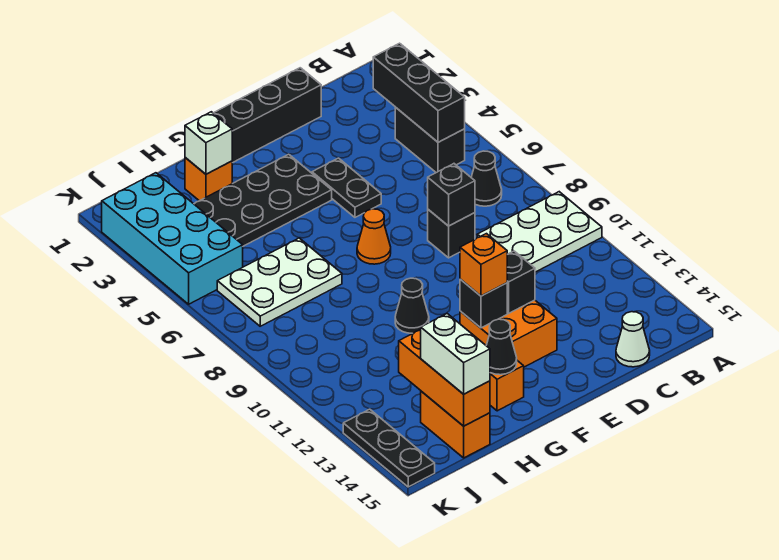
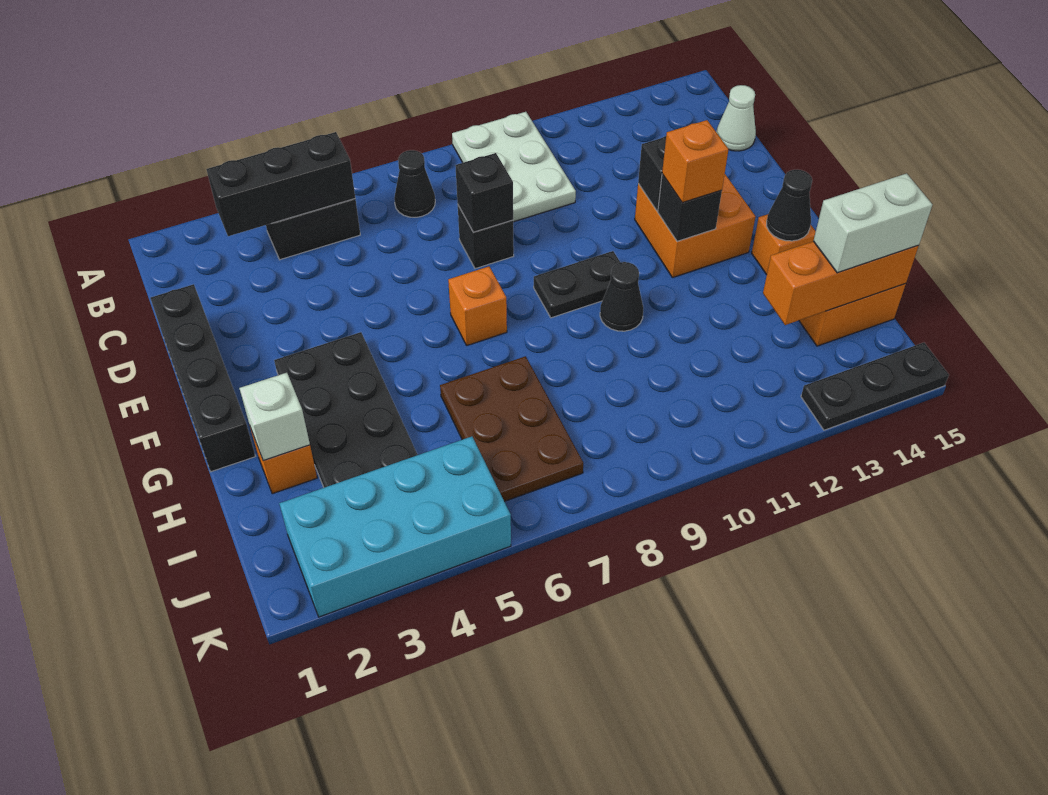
black 1x2 plate [312,158,381,217] -> black 1x2 plate moved to [534,251,620,318]
orange 1x1 cone [357,209,391,264] -> orange 1x1 brick [448,266,507,345]
white 2x3 plate [217,238,342,326] -> brown 2x3 plate [440,356,583,501]

